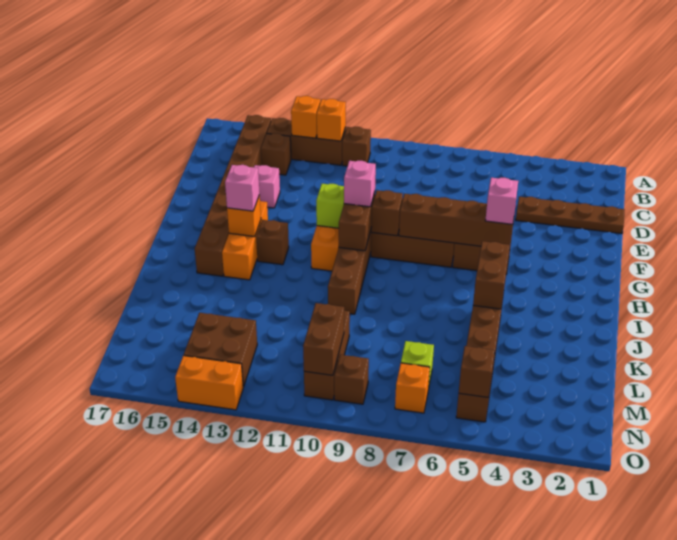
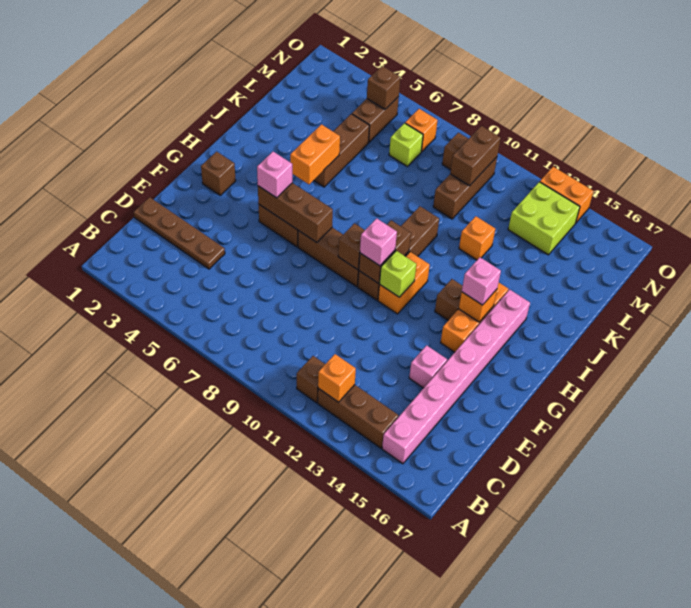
orange 1x1 brick [291,96,320,138] -> orange 1x1 brick moved to [459,216,495,260]
brown 1x8 brick [195,115,271,276] -> pink 1x8 brick [382,290,530,464]
brown 1x1 brick [261,133,291,175] -> brown 1x1 brick moved to [201,152,236,195]
brown 1x4 brick [399,194,515,250] -> brown 1x3 brick [258,183,333,243]
brown 1x2 brick [473,241,510,309] -> orange 1x2 brick [290,124,340,184]
brown 2x2 brick [184,313,257,387] -> lime 2x2 brick [508,182,580,255]

